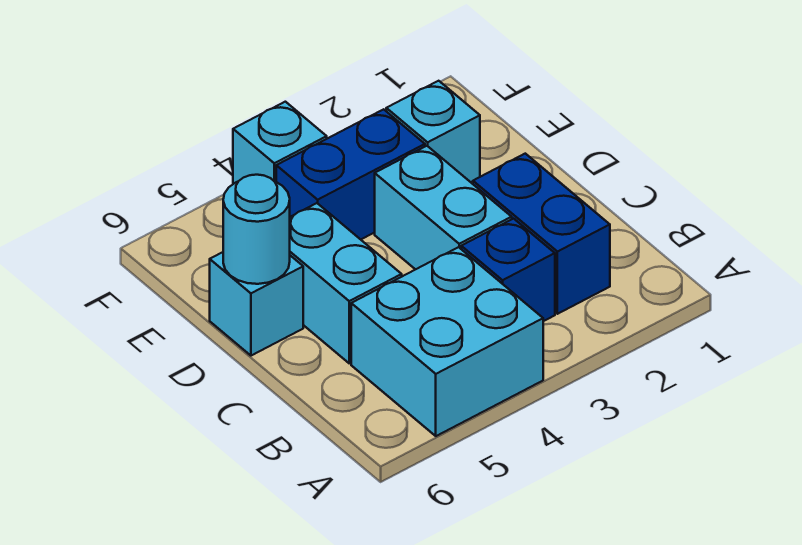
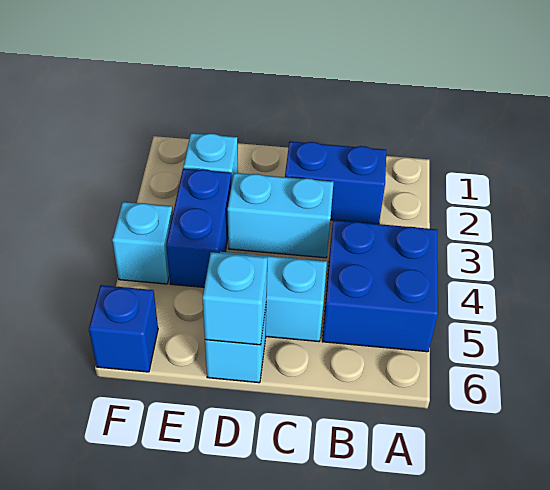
cyan 2x2 brick [351,247,543,436] -> blue 2x2 brick [322,220,438,352]
blue 1x1 brick [461,219,555,321] -> blue 1x1 brick moved to [89,285,158,372]
cyan 1x1 round brick [223,175,290,284] -> cyan 1x1 brick [202,252,267,345]

